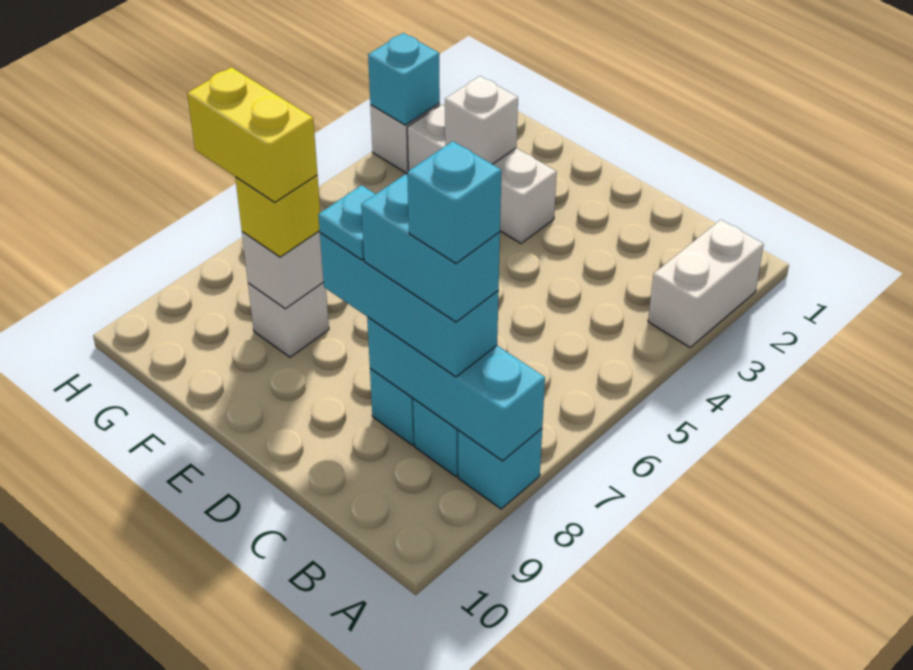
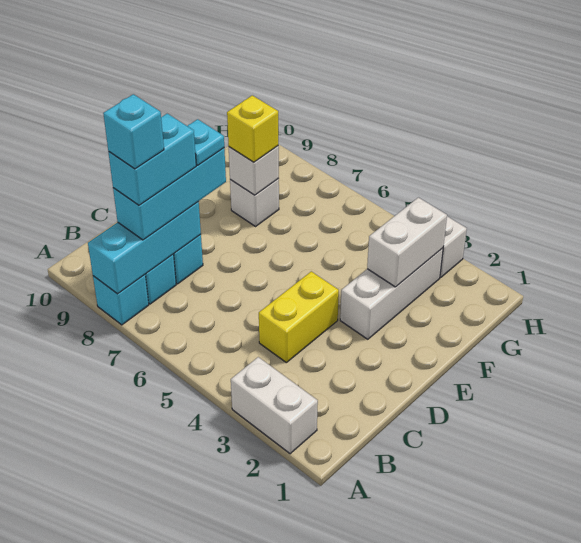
white 1x1 brick [445,76,518,164] -> white 1x2 brick [367,197,447,287]
yellow 1x2 brick [187,67,317,203] -> yellow 1x2 brick moved to [259,271,339,362]
cyan 1x1 brick [368,33,440,125] -> none

